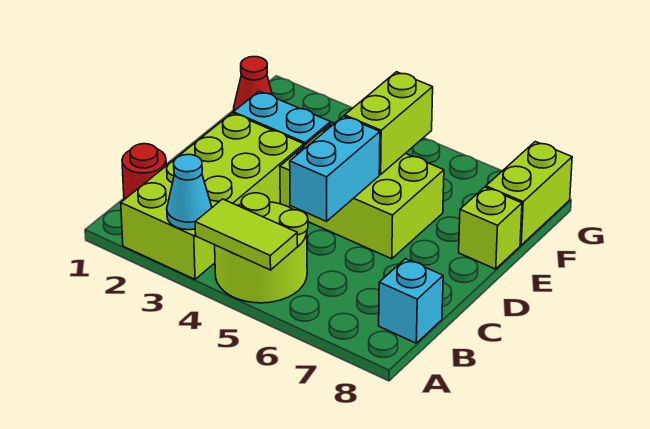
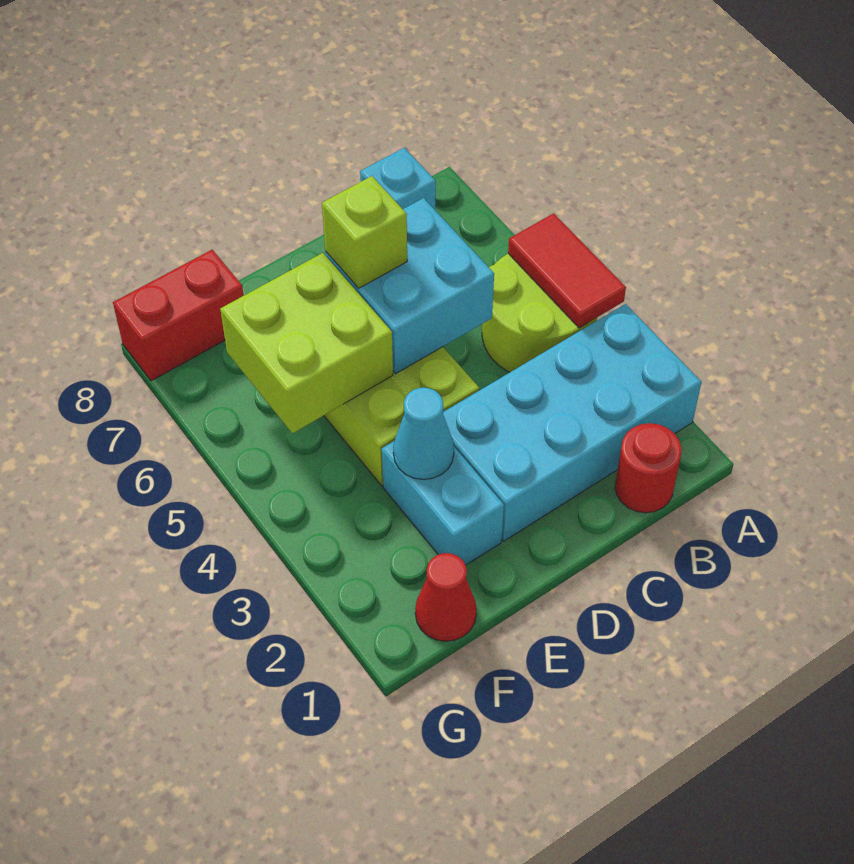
lime 2x4 brick [121,113,304,279] -> cyan 2x4 brick [443,304,701,541]
cyan 1x1 cone [167,154,212,230] -> cyan 1x1 cone moved to [393,388,454,479]
lime 1x2 tile [195,199,298,270] -> red 1x2 tile [508,213,626,328]
cyan 1x2 brick [290,116,380,221] -> cyan 2x2 brick [325,198,494,374]
lime 1x2 brick [345,72,433,175] -> lime 2x2 brick [220,253,393,433]
lime 1x1 brick [459,187,522,269] -> lime 1x1 brick moved to [322,176,407,289]
lime 1x2 brick [486,142,572,245] -> red 1x2 brick [113,250,244,381]

